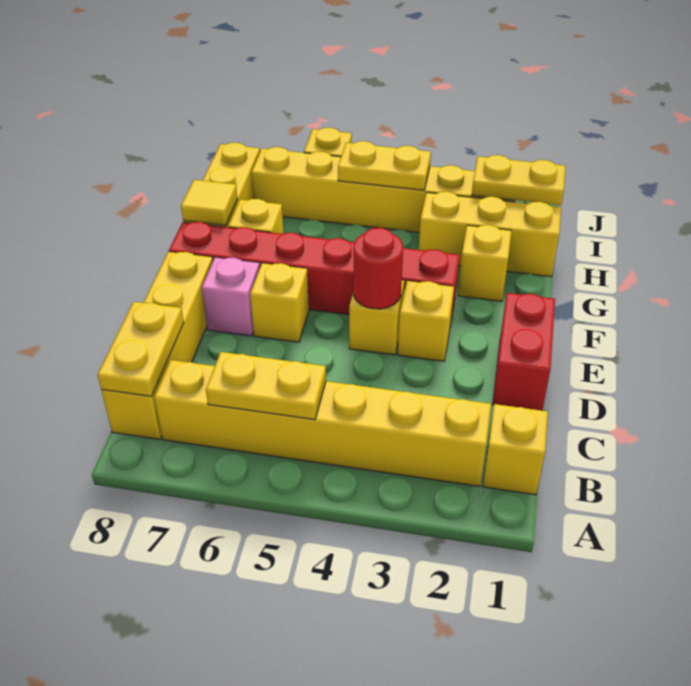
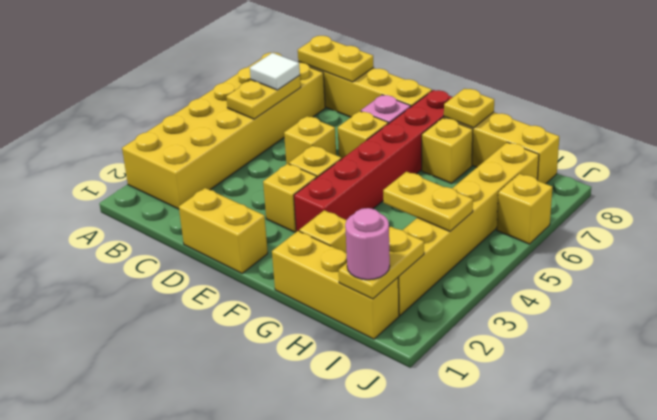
yellow 1x1 brick [483,404,548,495] -> yellow 1x1 brick moved to [284,116,336,164]
yellow 1x6 brick [154,360,491,486] -> yellow 2x6 brick [122,52,325,209]
none -> white 1x1 tile [250,53,300,90]
red 1x2 brick [492,293,555,410] -> yellow 1x2 brick [179,188,268,273]
red 1x1 round brick [353,228,403,309] -> none
yellow 1x1 tile [181,180,237,225] -> yellow 1x1 plate [444,89,494,128]
yellow 1x3 brick [419,192,561,277] -> yellow 1x3 brick turned to [272,231,399,339]
none -> pink 1x1 round brick [345,208,390,280]
yellow 1x2 plate [338,141,431,190] -> yellow 1x2 plate turned to [383,172,473,231]

